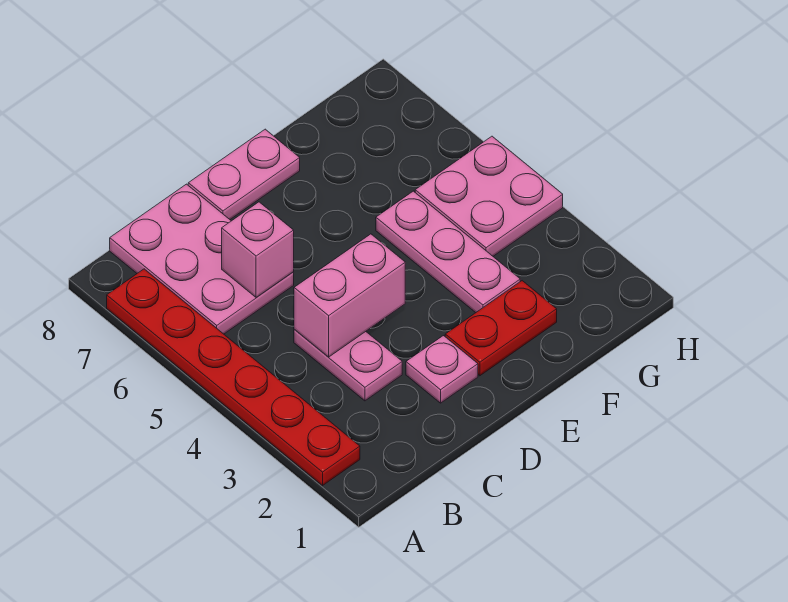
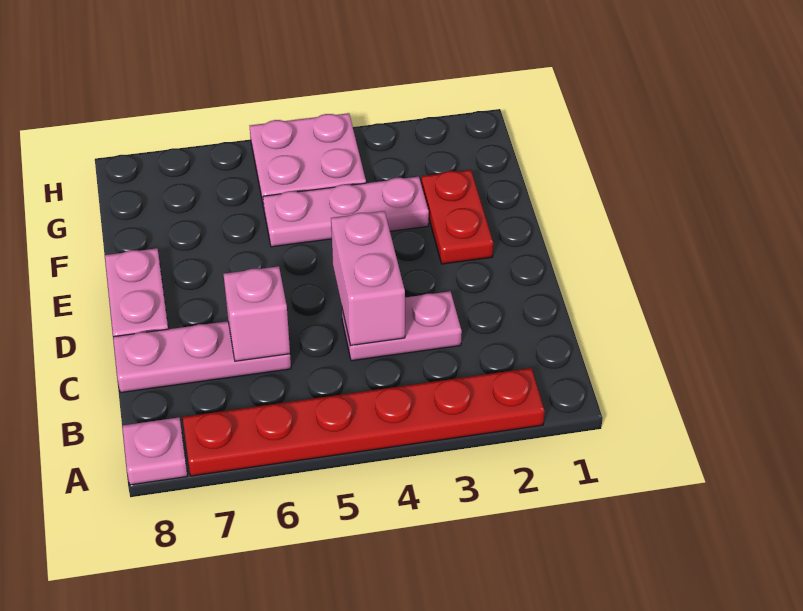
pink 2x3 plate [110,184,294,334] -> pink 1x3 plate [113,321,291,393]
pink 1x1 plate [406,336,478,403] -> pink 1x1 plate moved to [122,418,187,485]

